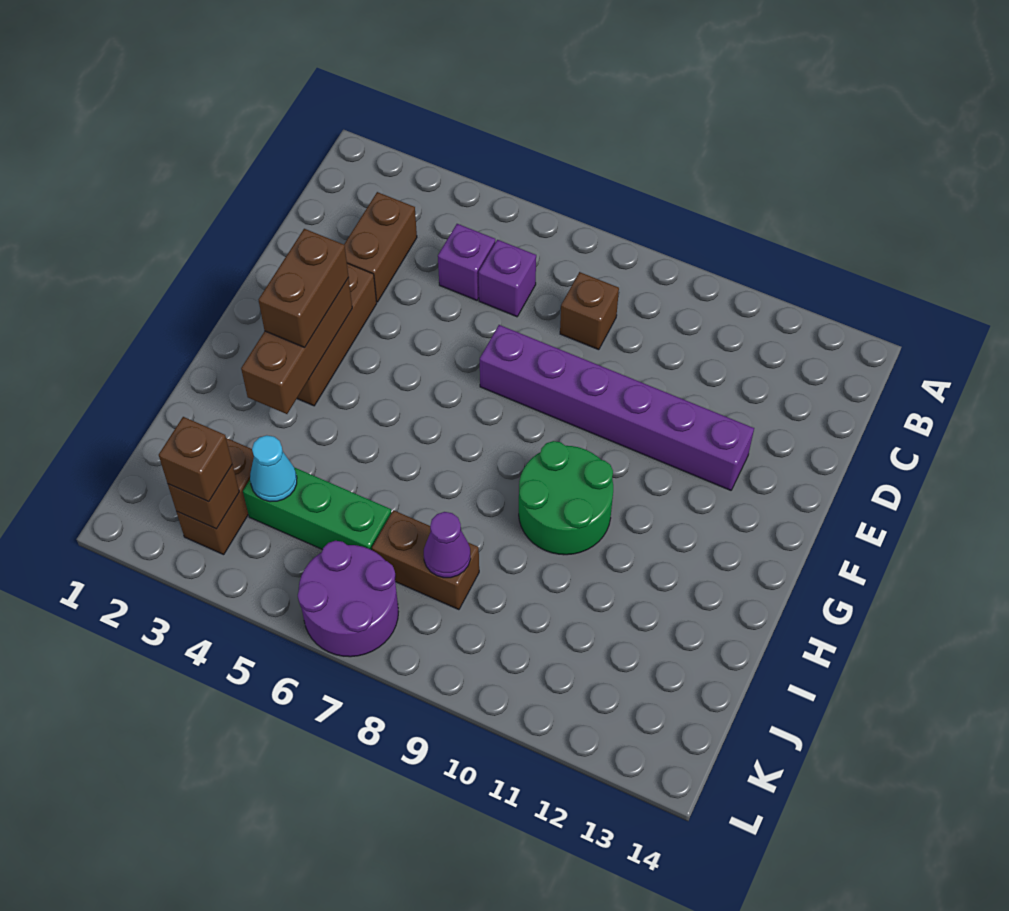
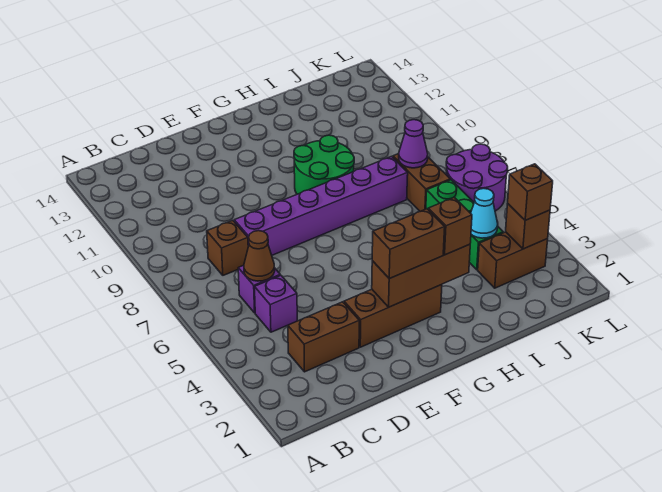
none -> brown 1x1 cone [244,231,275,281]
purple 1x6 brick [480,325,754,490] -> purple 1x6 brick turned to [234,156,408,255]
none -> brown 1x1 brick [428,197,472,255]

